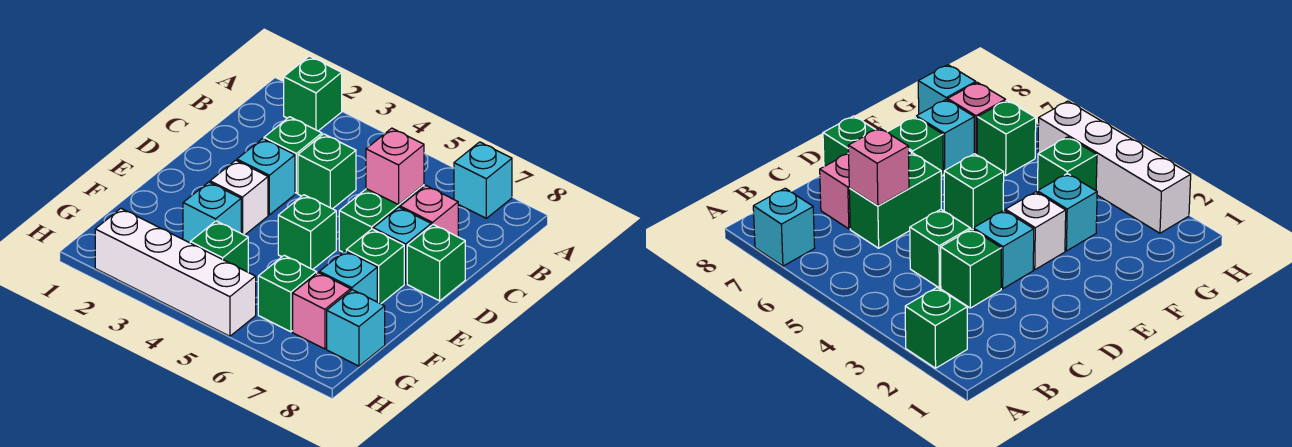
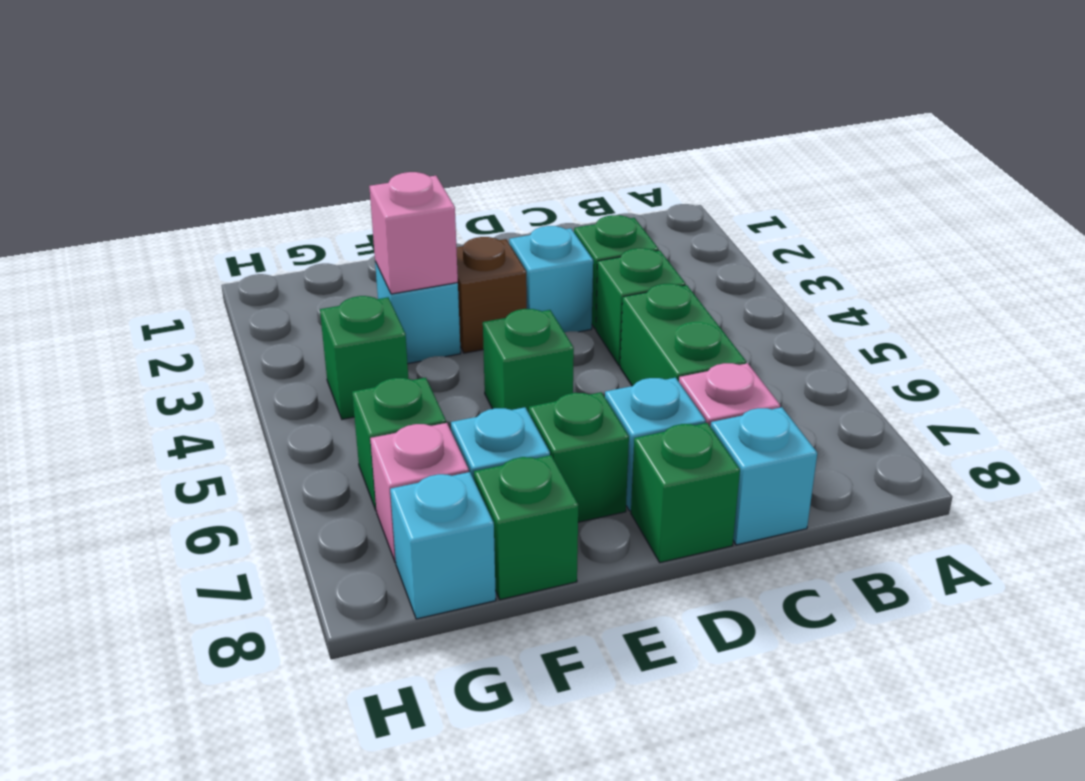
green 1x1 brick [284,56,342,131] -> green 1x1 brick moved to [474,455,578,600]
cyan 1x1 brick [454,142,512,218] -> cyan 1x1 brick moved to [711,407,817,545]
green 1x2 brick [339,185,424,252] -> green 1x2 brick turned to [620,284,746,386]
pink 1x1 brick [366,128,424,205] -> pink 1x1 brick moved to [369,172,458,294]
white 1x1 brick [210,160,268,235] -> brown 1x1 brick [456,237,527,353]
white 1x4 brick [95,209,256,336] -> none

